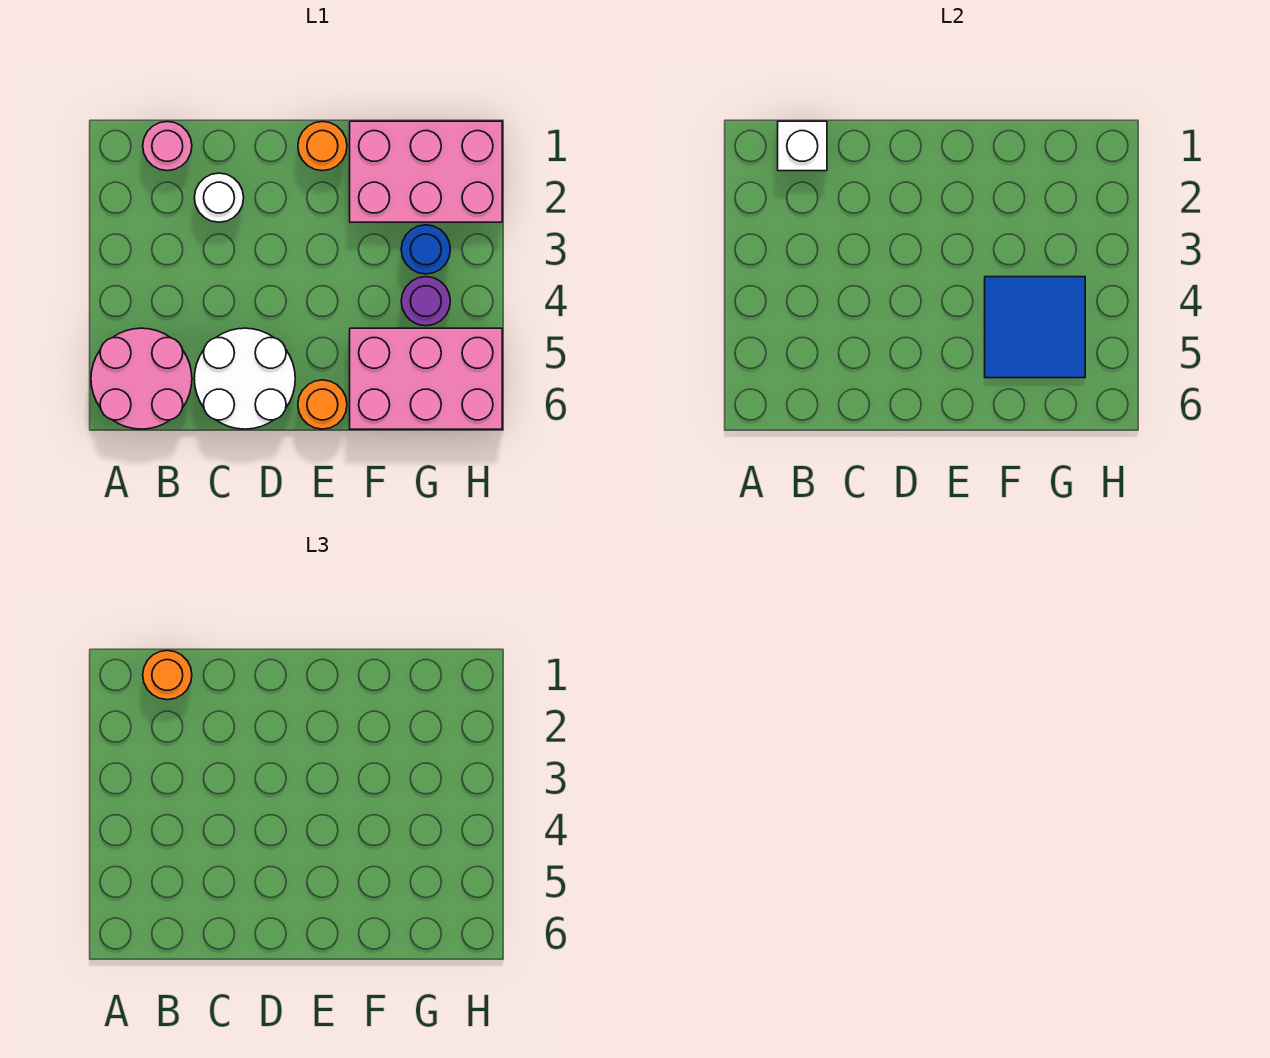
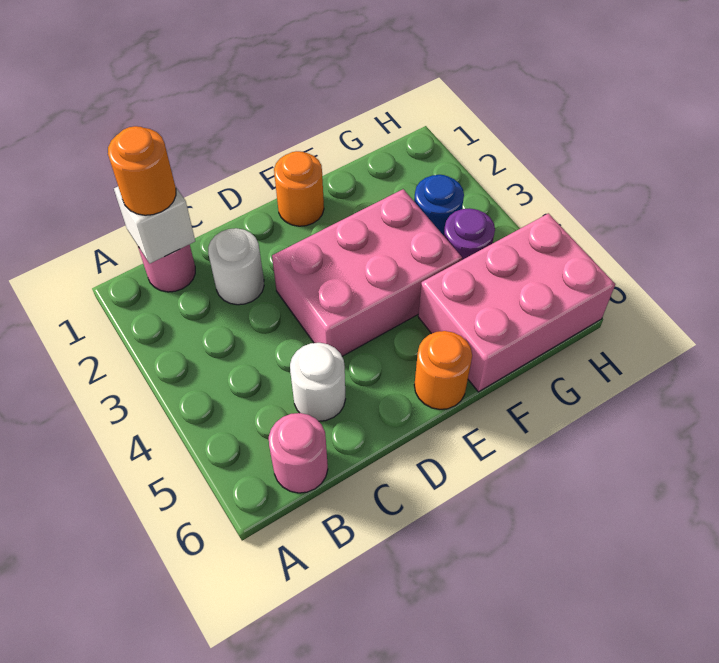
pink 2x2 round brick [91,328,192,429] -> pink 1x1 round brick [269,413,328,493]
white 2x2 round brick [194,328,295,429] -> white 1x1 round brick [290,343,345,421]
pink 2x3 brick [350,121,502,222] -> pink 2x3 brick moved to [272,189,462,356]
blue 2x2 tile [985,277,1085,378] -> none

